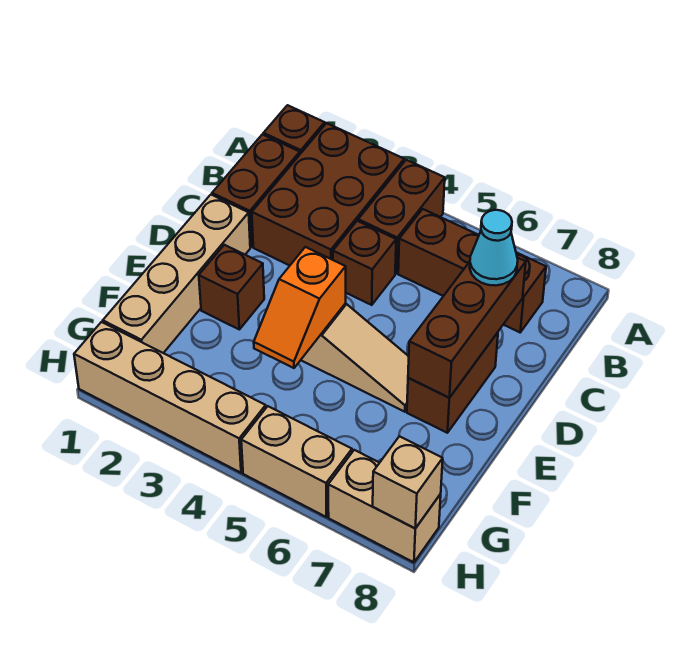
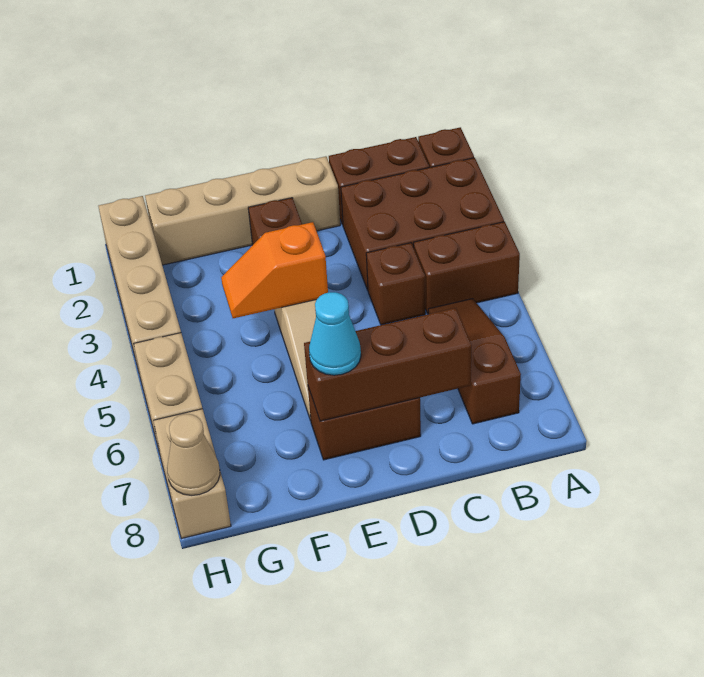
brown 1x3 brick [398,209,546,332] -> brown 1x3 slope [428,299,521,424]
cyan 1x1 cone [470,210,518,286] -> cyan 1x1 cone moved to [309,292,361,375]
tan 1x1 brick [373,436,443,528] -> tan 1x1 cone [167,414,220,495]

